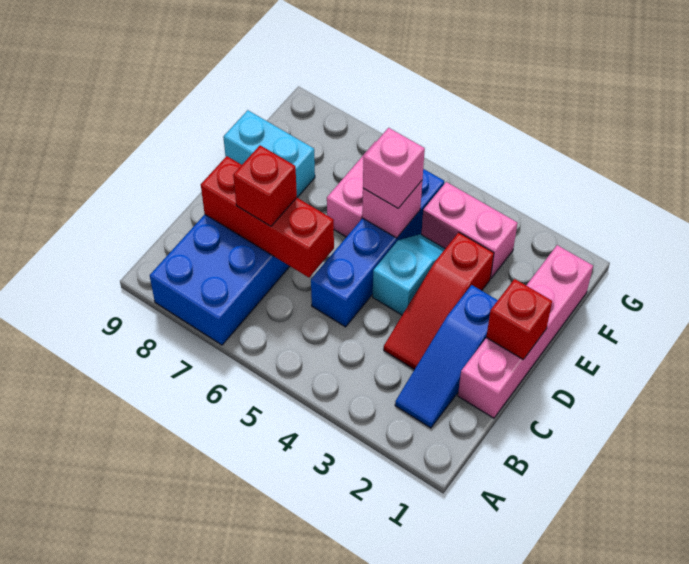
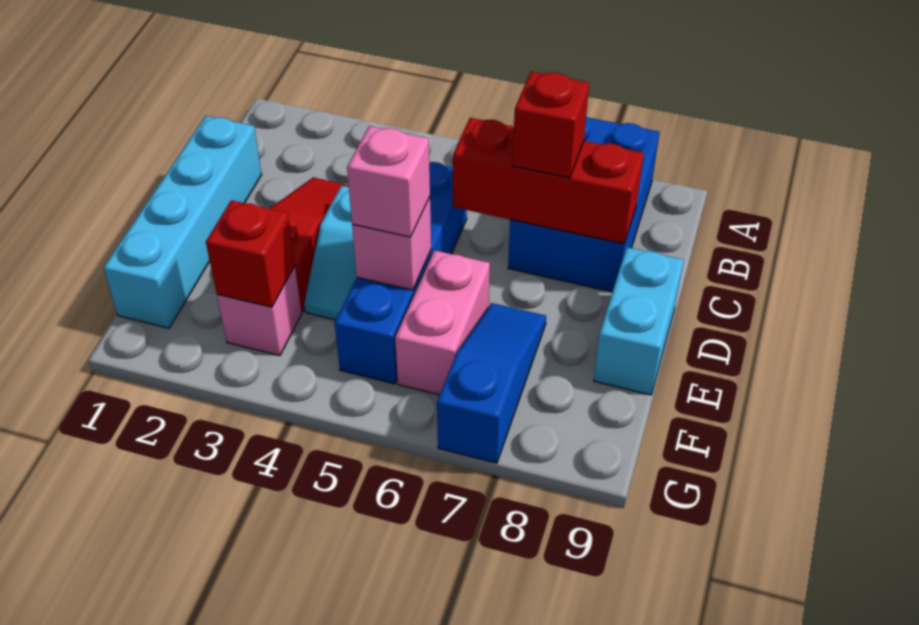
blue 1x3 slope [395,285,498,428] -> blue 1x3 slope moved to [437,303,546,463]
pink 1x4 brick [458,245,593,418] -> cyan 1x4 brick [104,116,262,328]
red 1x1 brick [486,279,552,359] -> red 1x1 brick moved to [206,200,295,307]
cyan 1x2 brick [223,110,315,198] -> cyan 1x2 brick turned to [594,247,684,395]
pink 1x2 brick [421,182,518,278] -> pink 1x1 brick [217,266,302,356]

